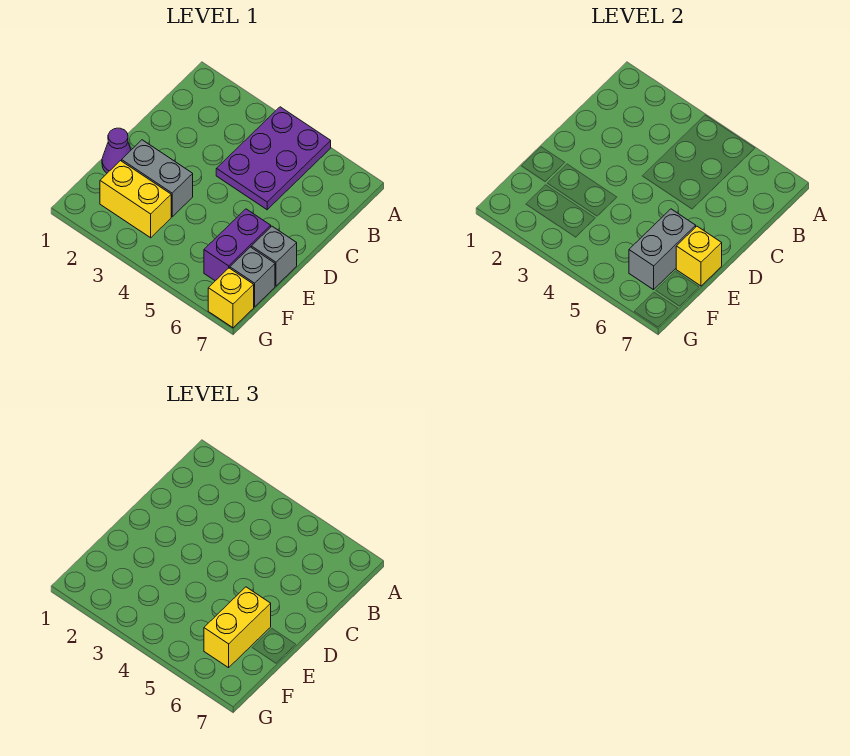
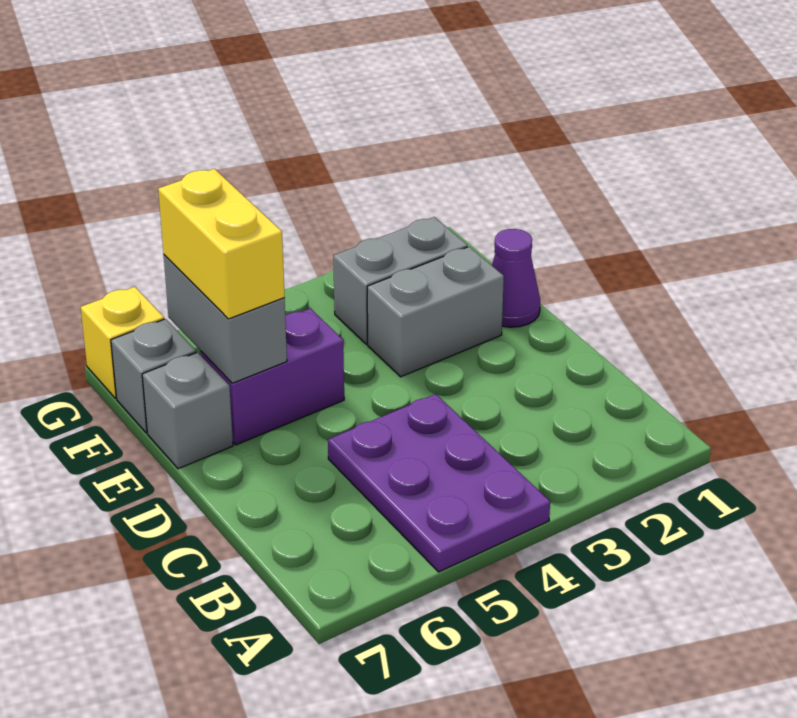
purple 1x2 brick [204,209,271,281] -> purple 1x2 brick turned to [200,309,344,445]
yellow 1x1 brick [676,226,722,286] -> none
yellow 1x2 brick [100,161,171,238] -> grey 1x2 brick [333,217,468,344]

